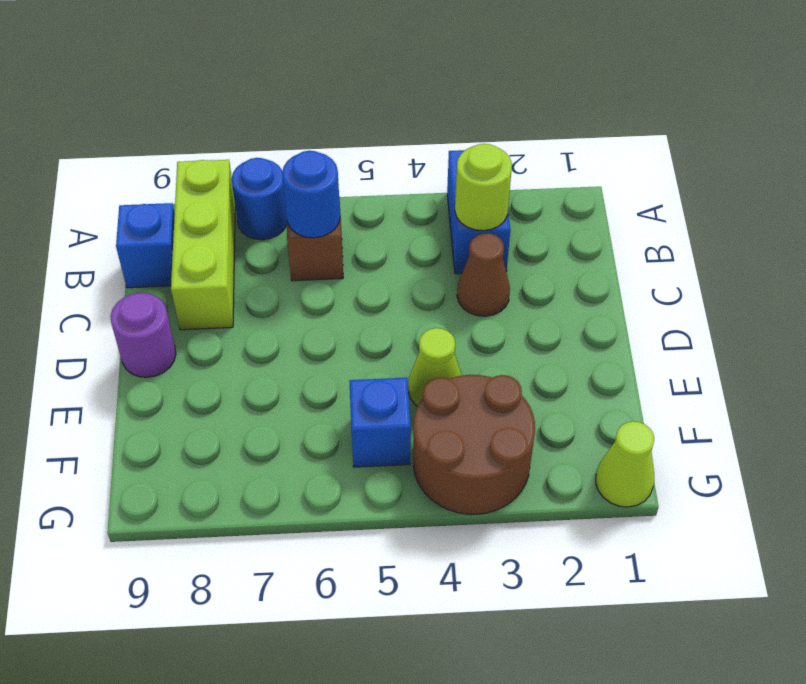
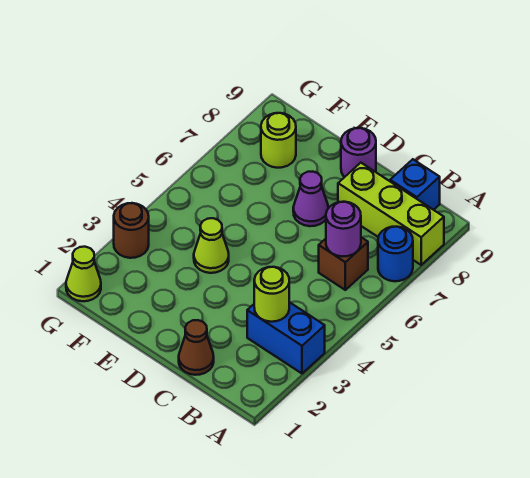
blue 1x1 round brick [282,151,340,238] -> purple 1x1 round brick [326,202,361,257]
brown 1x1 cone [457,233,510,316] -> brown 1x1 cone moved to [179,320,214,375]
none -> purple 1x1 cone [293,172,328,226]
brown 2x2 round brick [413,375,535,514] -> brown 1x1 round brick [114,203,149,258]
blue 1x1 brick [349,378,411,467] -> none
none -> lime 1x1 round brick [261,113,296,168]

